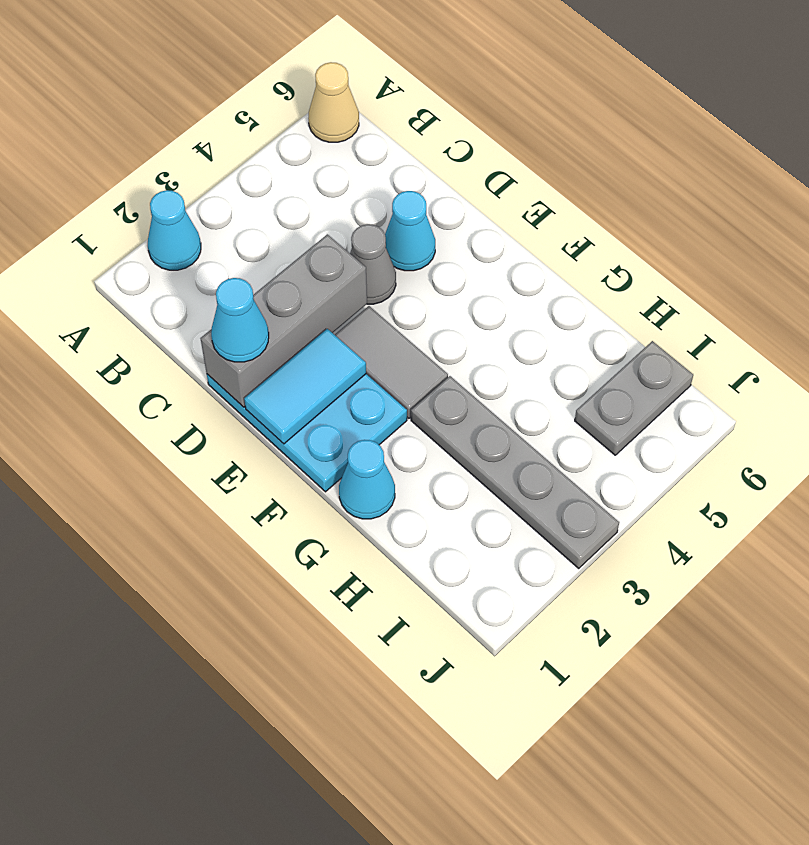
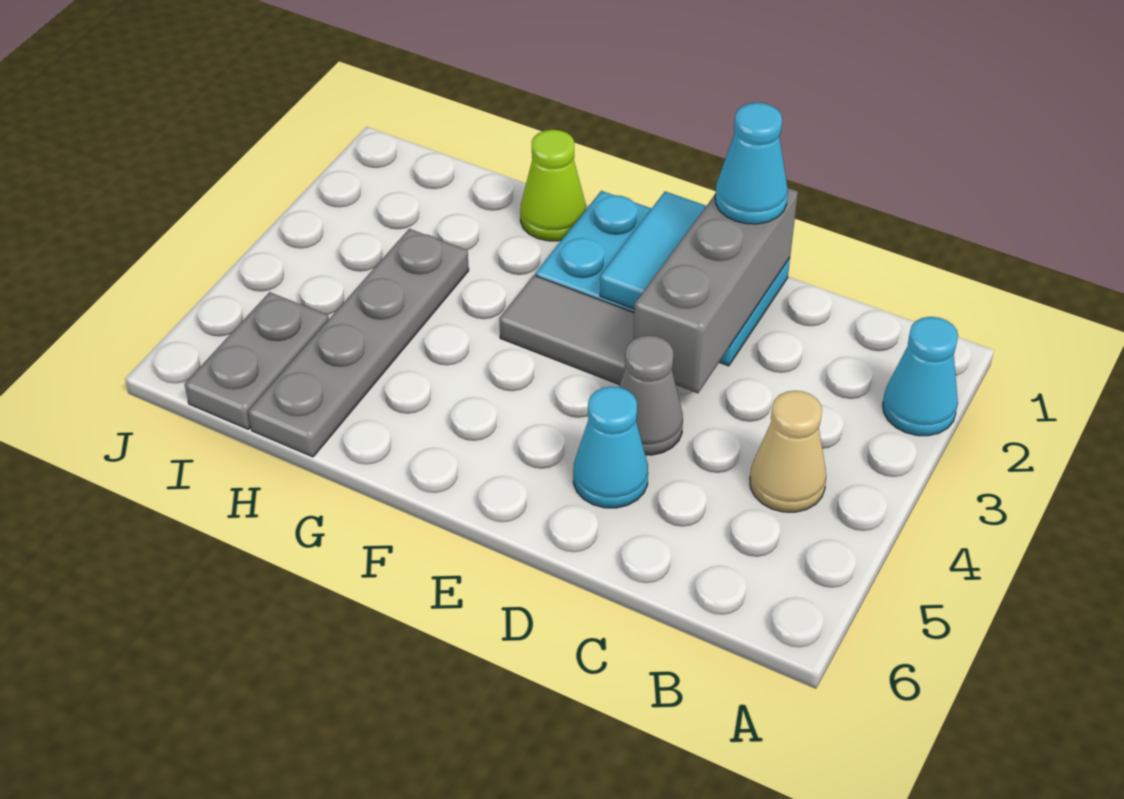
tan 1x1 cone [308,62,359,142] -> tan 1x1 cone moved to [750,391,826,512]
cyan 1x1 cone [339,440,395,519] -> lime 1x1 cone [520,130,586,241]
grey 1x4 plate [411,376,619,568] -> grey 1x4 plate turned to [248,229,469,457]

